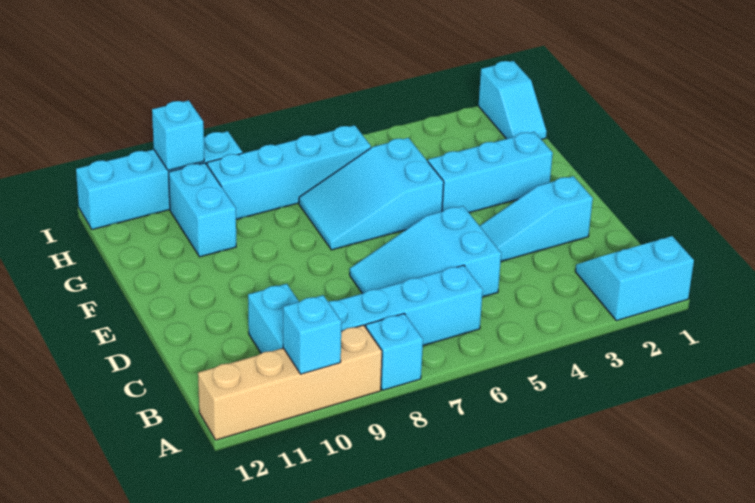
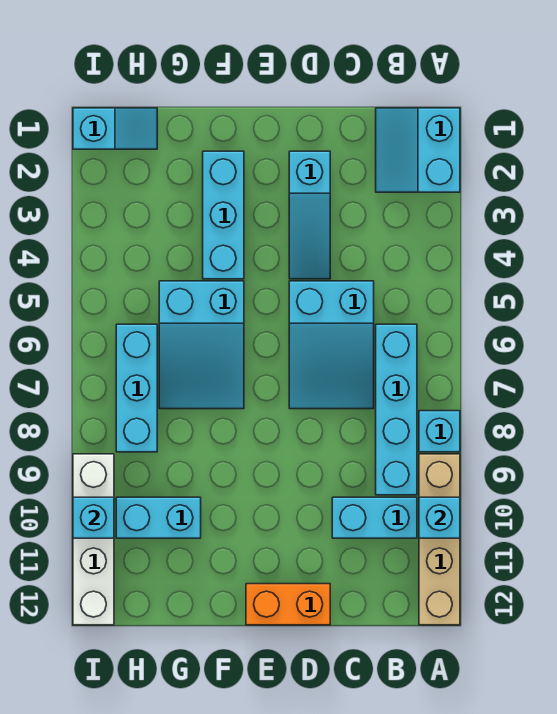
none -> orange 1x2 brick [246,584,330,625]
cyan 1x4 brick [207,125,371,219] -> cyan 1x3 brick [116,324,157,452]
cyan 1x4 brick [76,131,243,230] -> white 1x4 brick [73,454,114,625]

